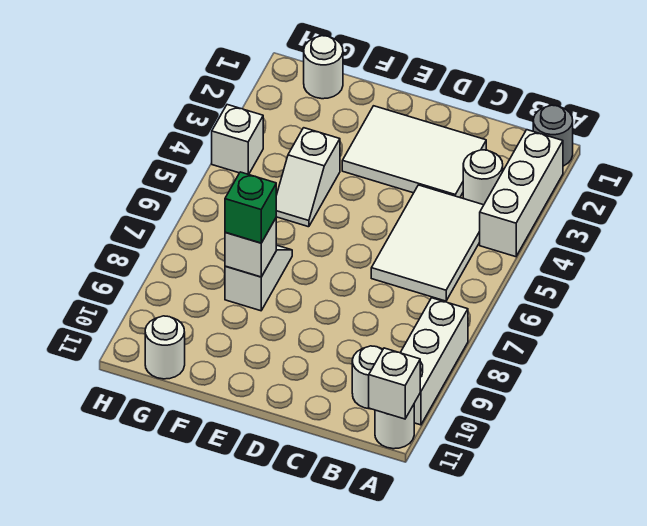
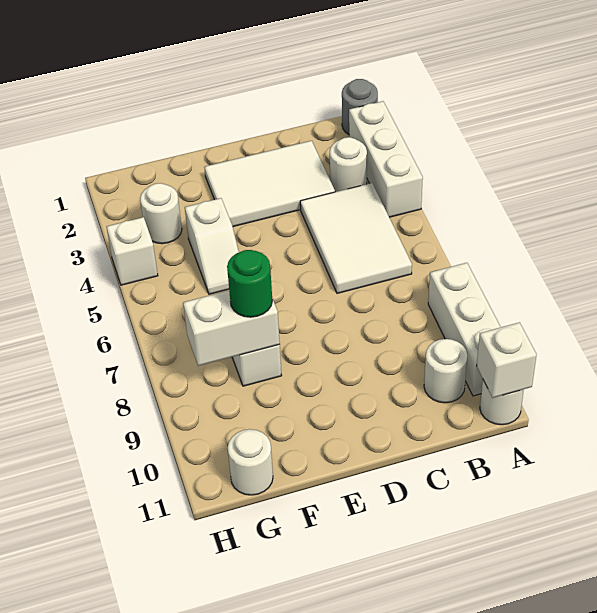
white 1x1 brick [225,218,276,277] -> white 1x2 brick [183,291,280,366]
green 1x1 brick [225,172,276,243] -> green 1x1 round brick [227,250,272,317]
white 1x1 round brick [304,36,343,99] -> white 1x1 round brick moved to [140,183,182,244]

